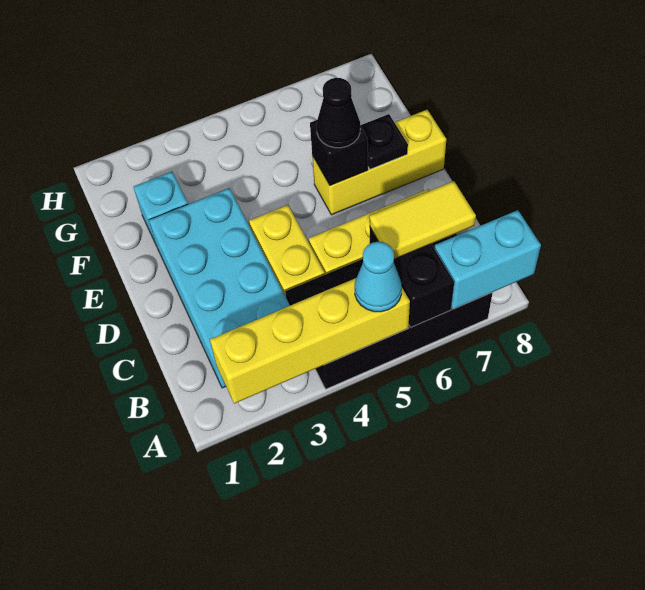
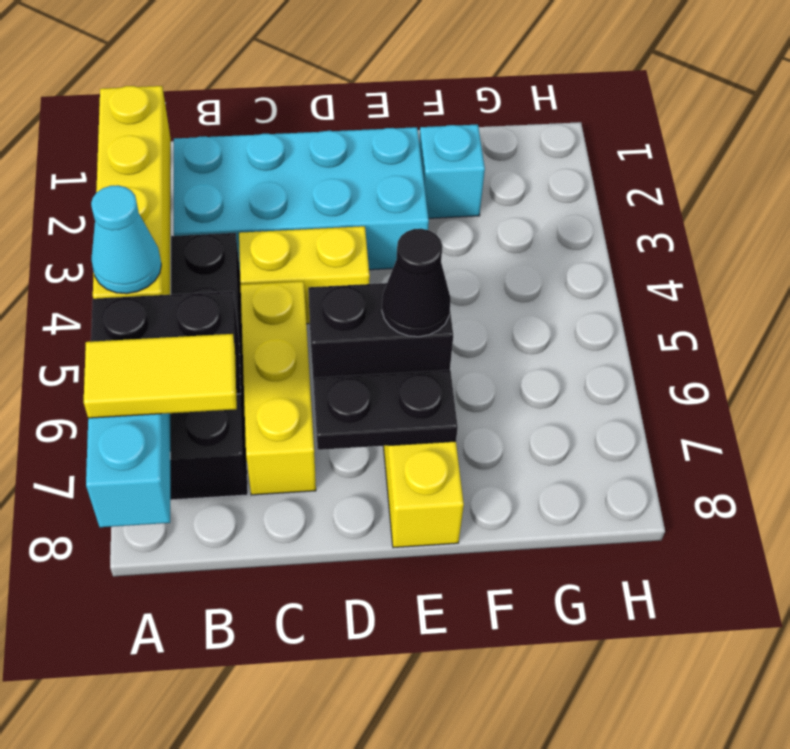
yellow 1x2 tile [369,181,476,259] -> yellow 1x2 tile turned to [84,334,237,418]
black 1x1 brick [310,120,368,186] -> black 1x2 brick [308,281,453,384]
black 1x1 plate [360,114,408,169] -> black 1x2 plate [313,370,458,450]

